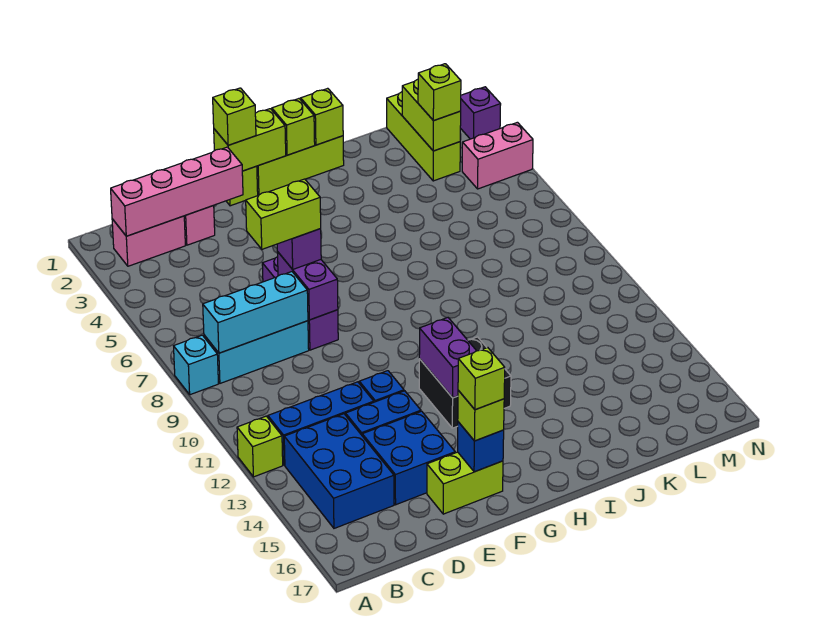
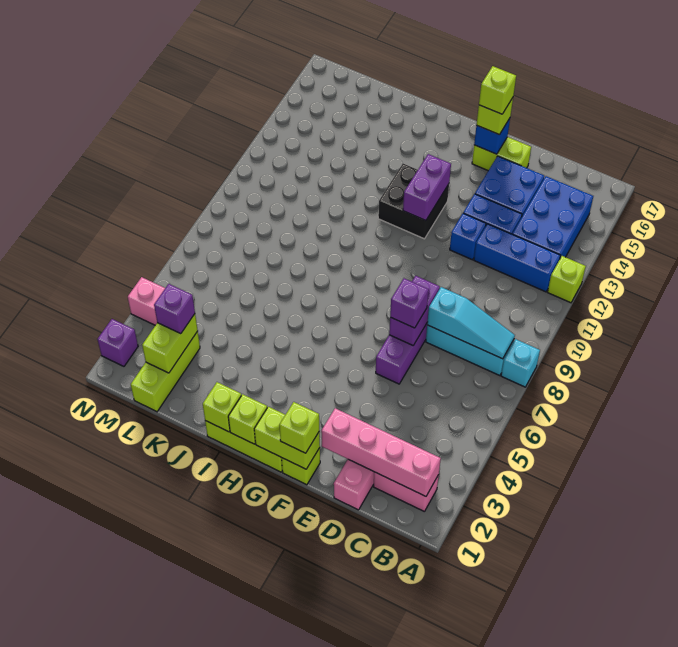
cyan 1x3 brick [203,272,308,353] -> cyan 1x3 slope [427,287,515,359]
lime 1x2 brick [246,179,321,249] -> none
lime 1x1 brick [418,64,461,121] -> purple 1x1 brick [154,284,195,334]

